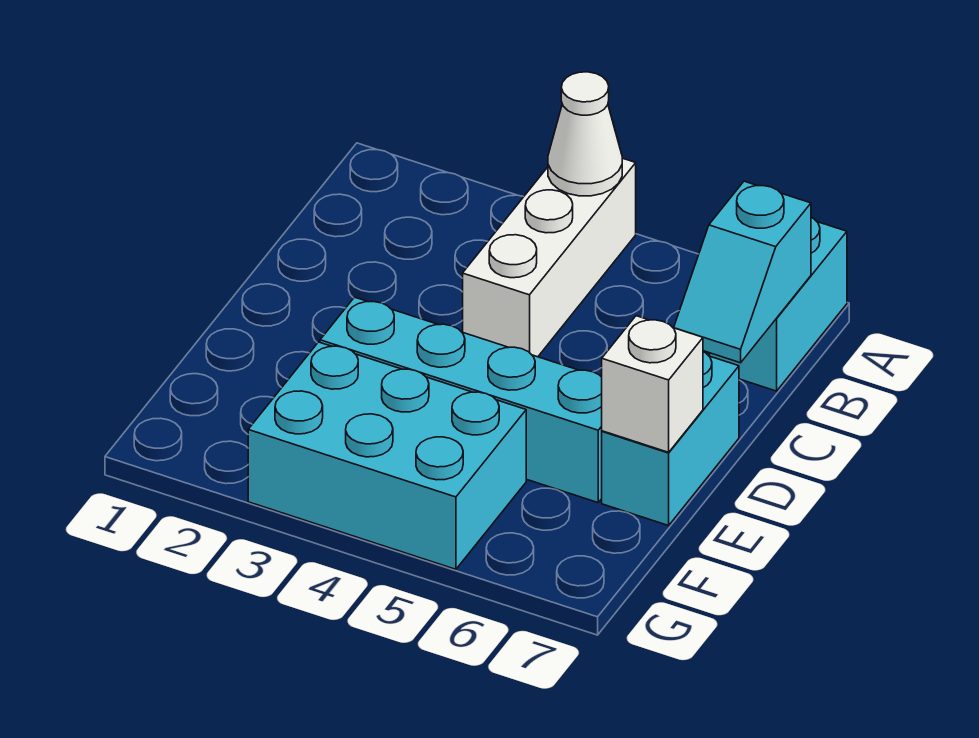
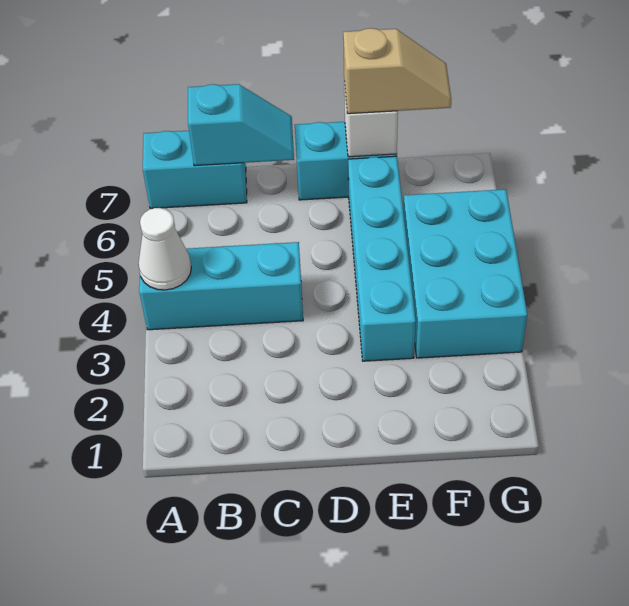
white 1x3 brick [463,158,636,357] -> cyan 1x3 brick [139,242,303,330]
none -> tan 1x2 slope [343,28,451,114]

